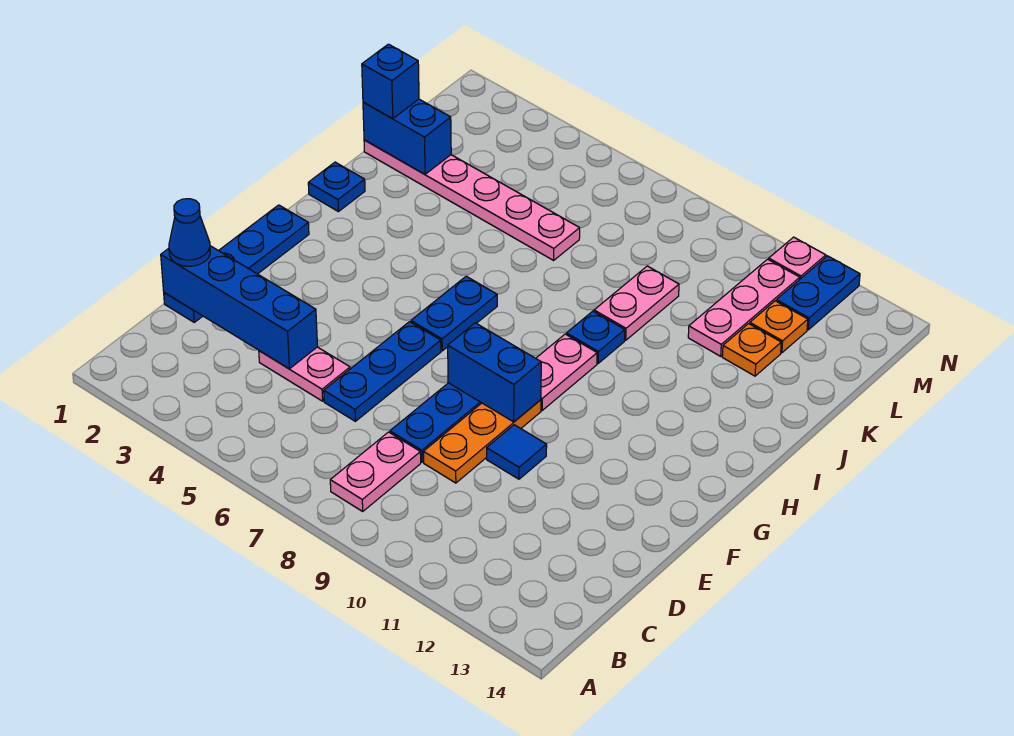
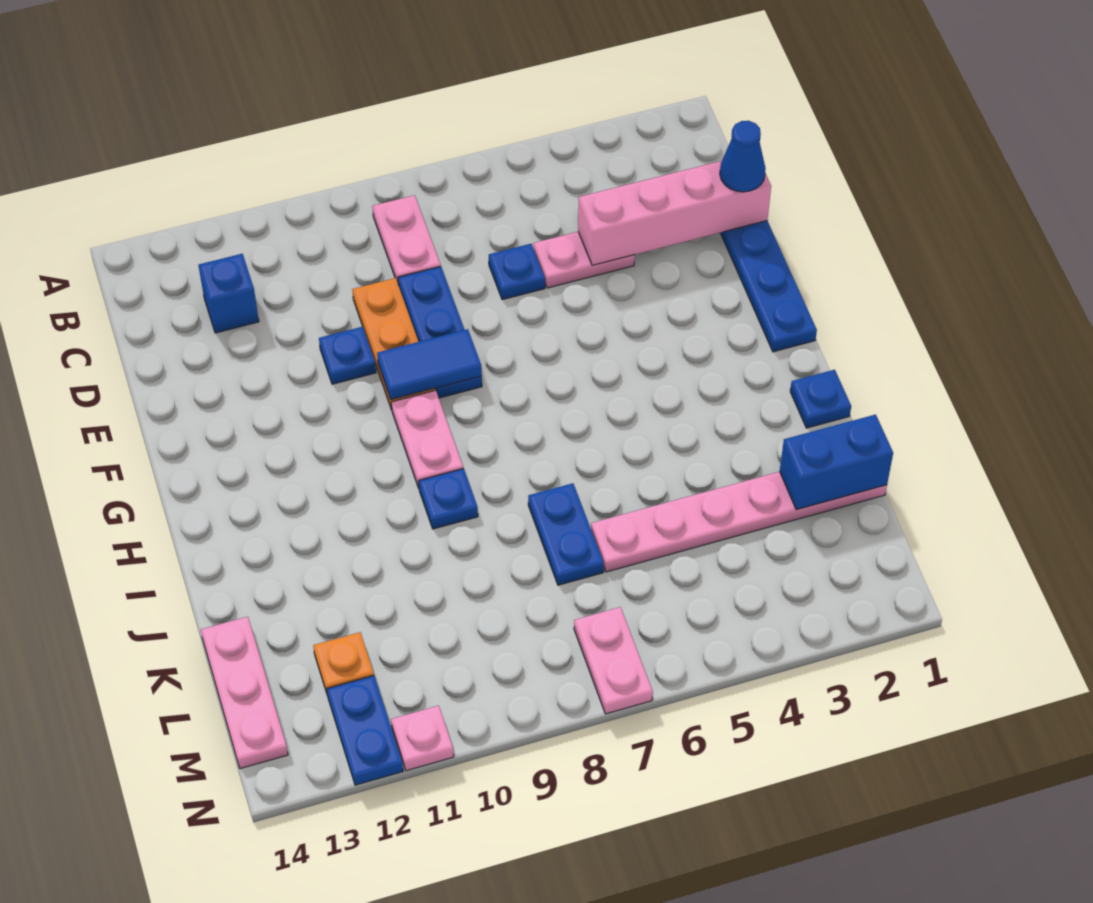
blue 1x4 brick [161,246,318,369] -> pink 1x4 brick [578,161,771,265]
blue 1x3 plate [324,322,441,421] -> blue 1x1 plate [489,244,545,300]
blue 1x1 tile [487,425,547,479] -> blue 1x1 plate [319,327,376,384]
blue 1x2 brick [448,323,541,422] -> blue 1x2 tile [377,329,482,400]
blue 1x2 plate [411,276,497,351] -> blue 1x2 plate moved to [528,483,604,585]
pink 1x2 plate [594,266,679,340] -> pink 1x2 plate moved to [574,607,653,714]
blue 1x1 brick [362,44,419,119] -> blue 1x1 brick moved to [198,254,259,333]
pink 1x3 plate [688,259,800,356] -> pink 1x3 plate moved to [201,617,288,769]
orange 1x1 plate [722,324,781,376] -> none

